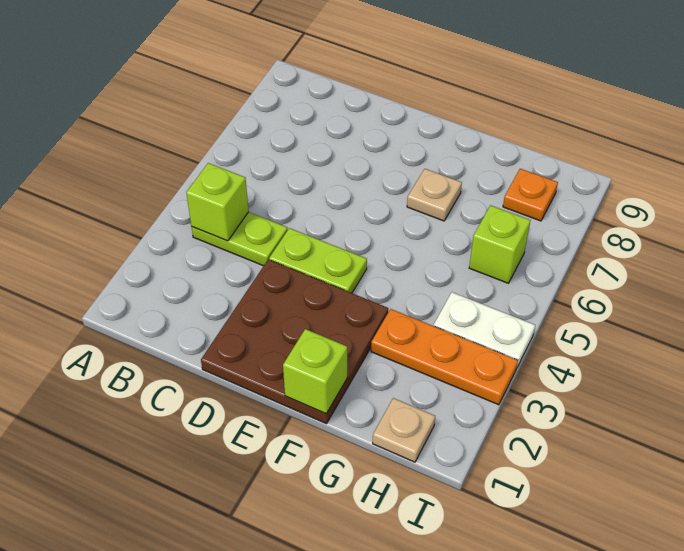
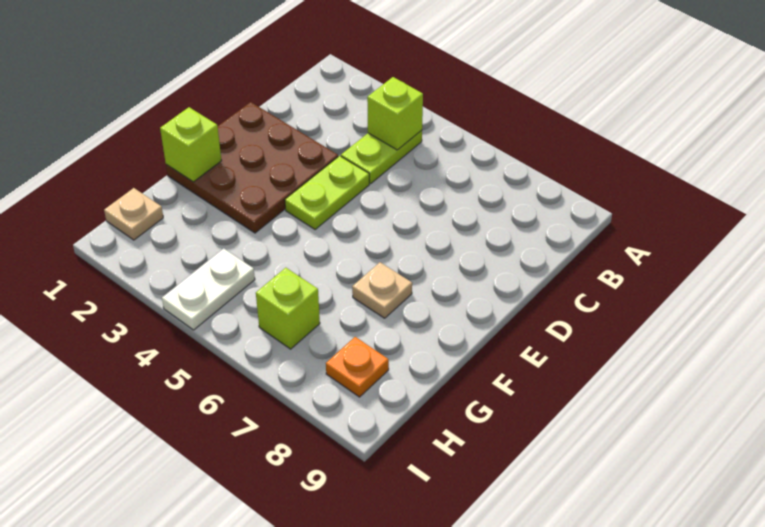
orange 1x3 plate [371,309,518,405] -> none

